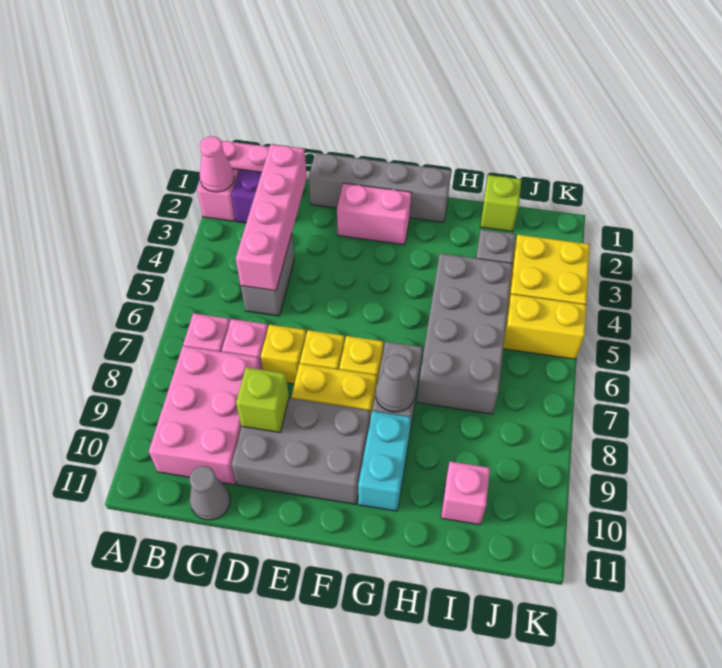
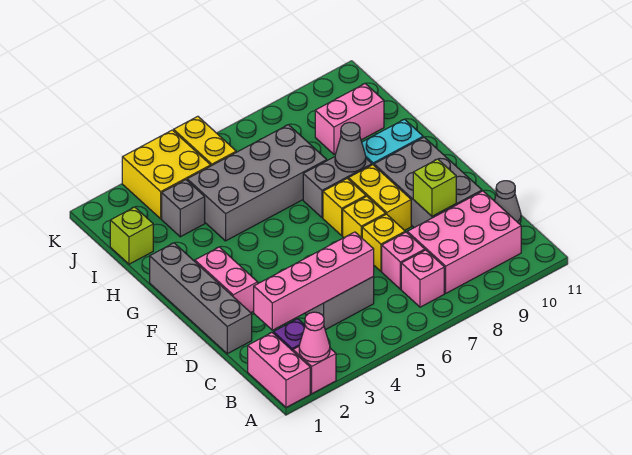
pink 1x1 brick [441,461,490,525] -> pink 1x2 brick [315,84,384,154]

